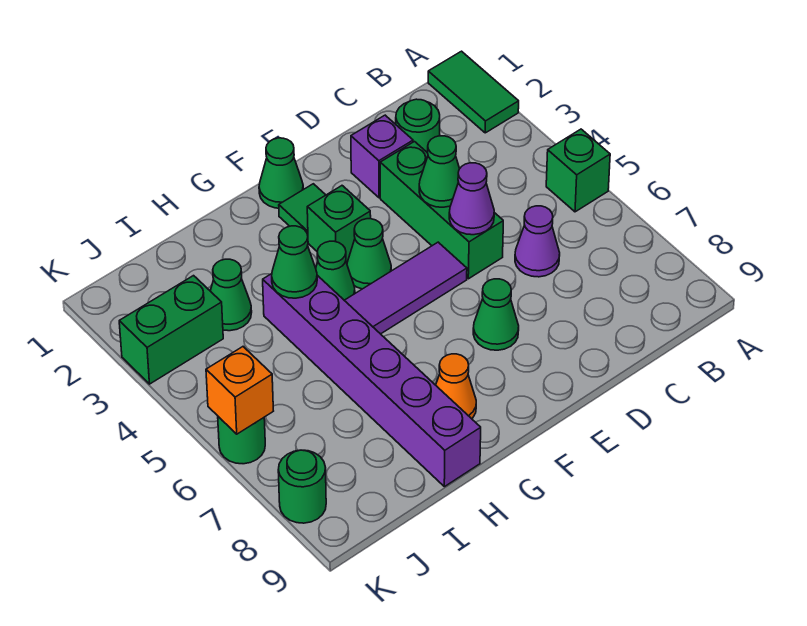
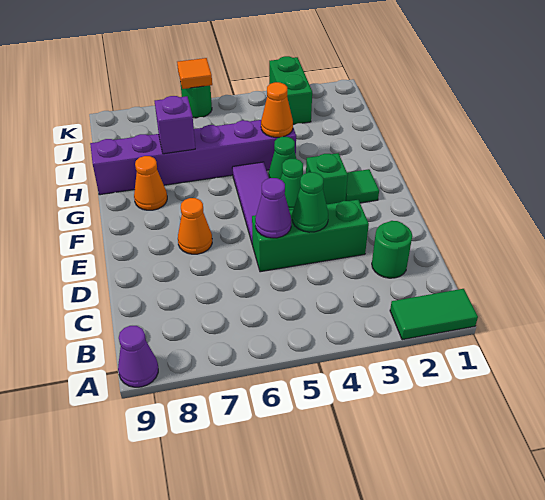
green 1x1 brick [546,129,610,212] -> none
purple 1x1 cone [515,206,560,277] -> purple 1x1 cone moved to [118,326,158,387]
purple 1x1 brick [351,115,413,198] -> purple 1x1 brick moved to [155,96,195,154]
green 1x1 cone [473,279,519,350] -> orange 1x1 cone [178,198,212,254]
green 1x1 cone [259,138,303,208] -> none
green 1x1 cone [272,226,317,298] -> orange 1x1 cone [261,82,293,137]
green 1x1 cone [211,259,252,331] -> none
orange 1x1 brick [206,347,273,434] -> orange 1x1 tile [177,58,212,89]
green 1x1 round brick [278,450,326,523] -> none

